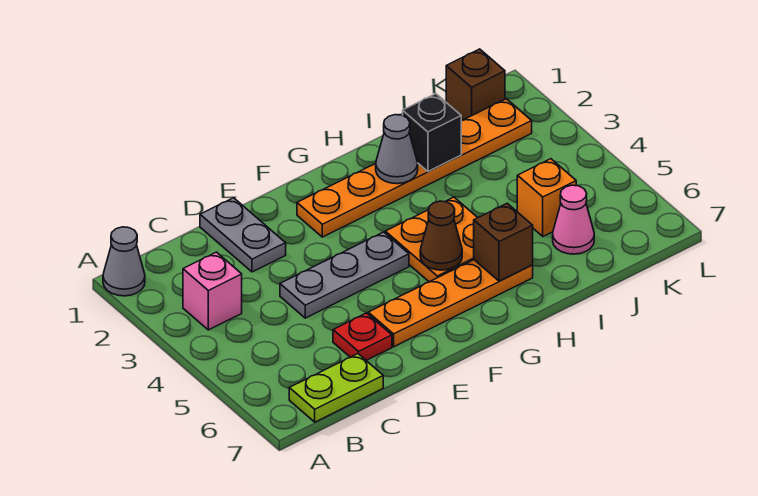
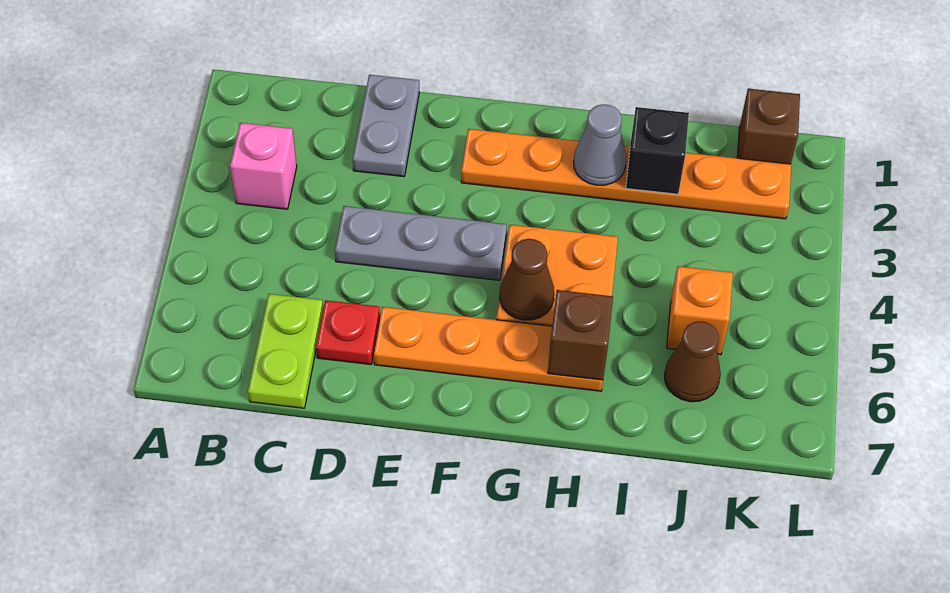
grey 1x1 cone [103,227,145,296] -> none
lime 1x2 plate [289,354,383,422] -> lime 1x2 plate turned to [248,294,323,408]
pink 1x1 cone [553,185,594,254] -> brown 1x1 cone [664,321,721,402]

